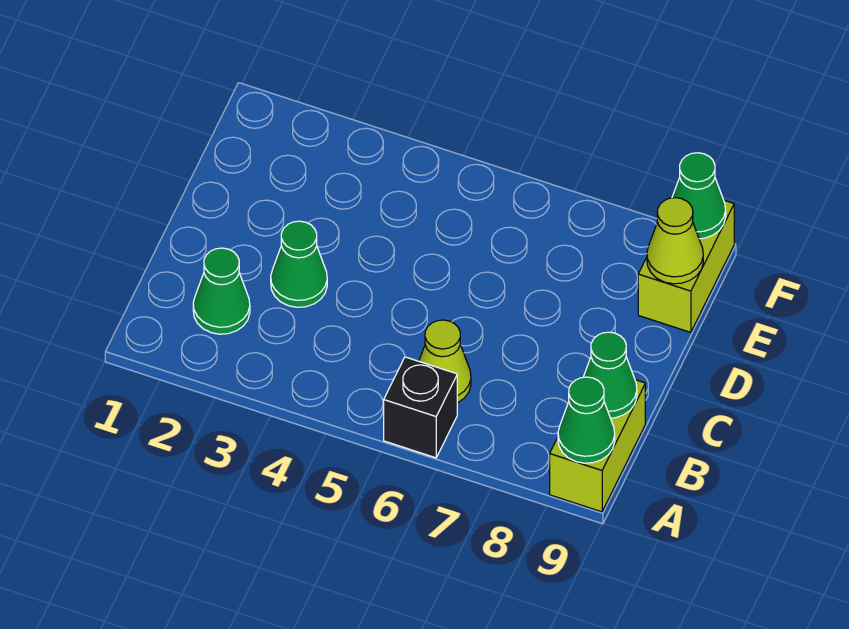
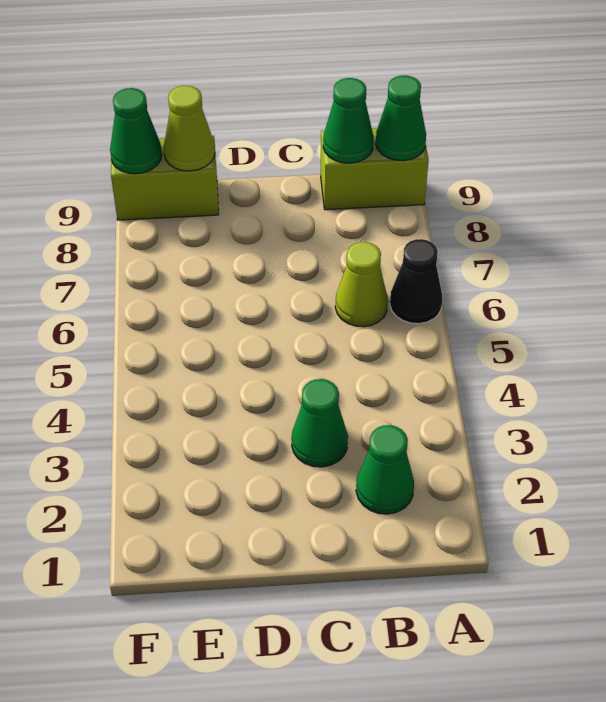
black 1x1 brick [384,357,457,458] -> black 1x1 cone [390,239,442,324]

